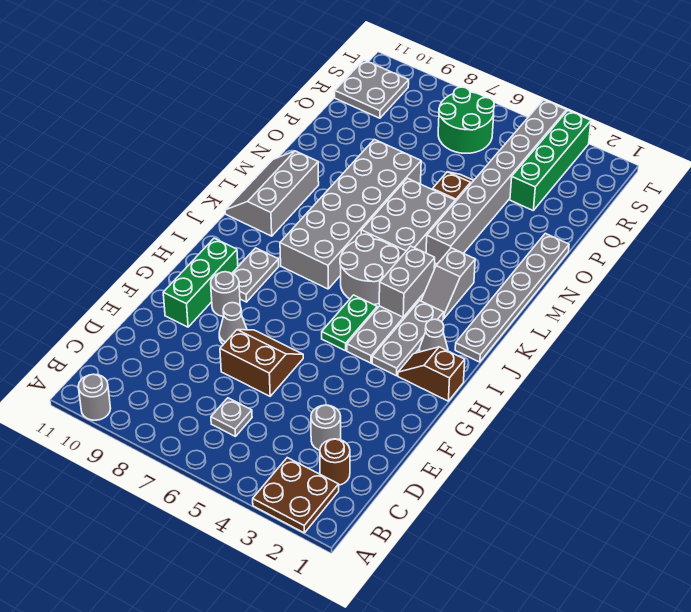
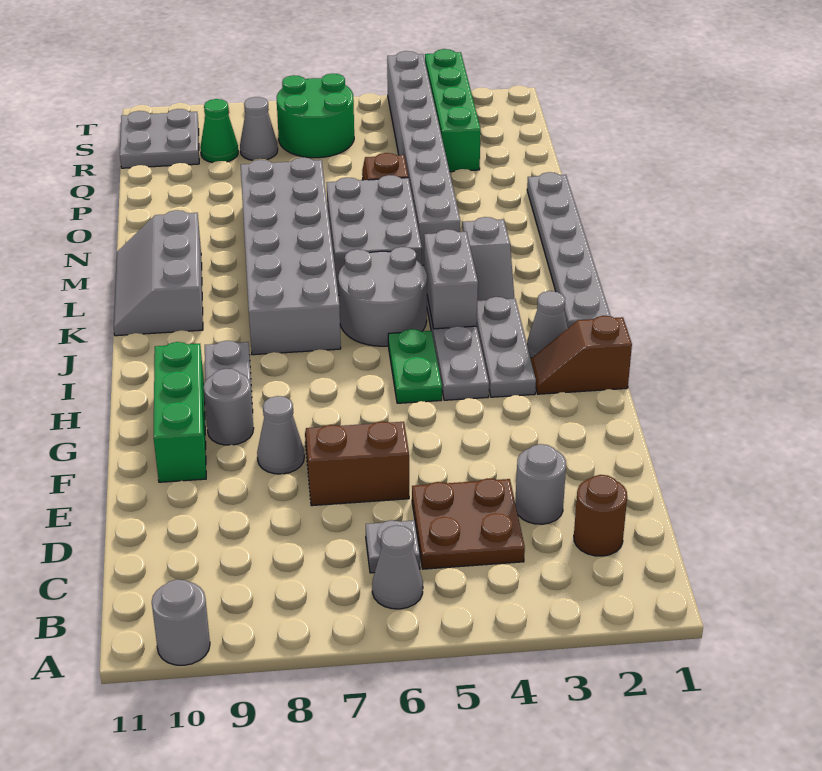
brown 2x2 plate [253,458,339,533] -> brown 2x2 plate moved to [412,479,525,569]
none -> grey 1x1 cone [372,525,423,609]
none -> grey 1x1 cone [240,97,278,160]
none -> green 1x1 cone [200,99,238,162]

